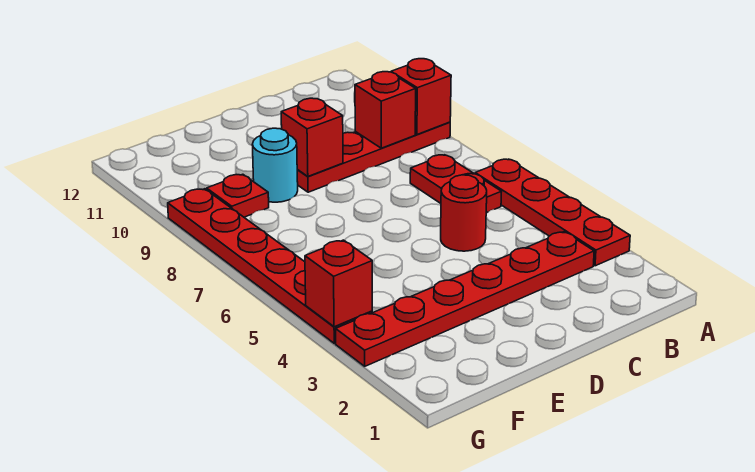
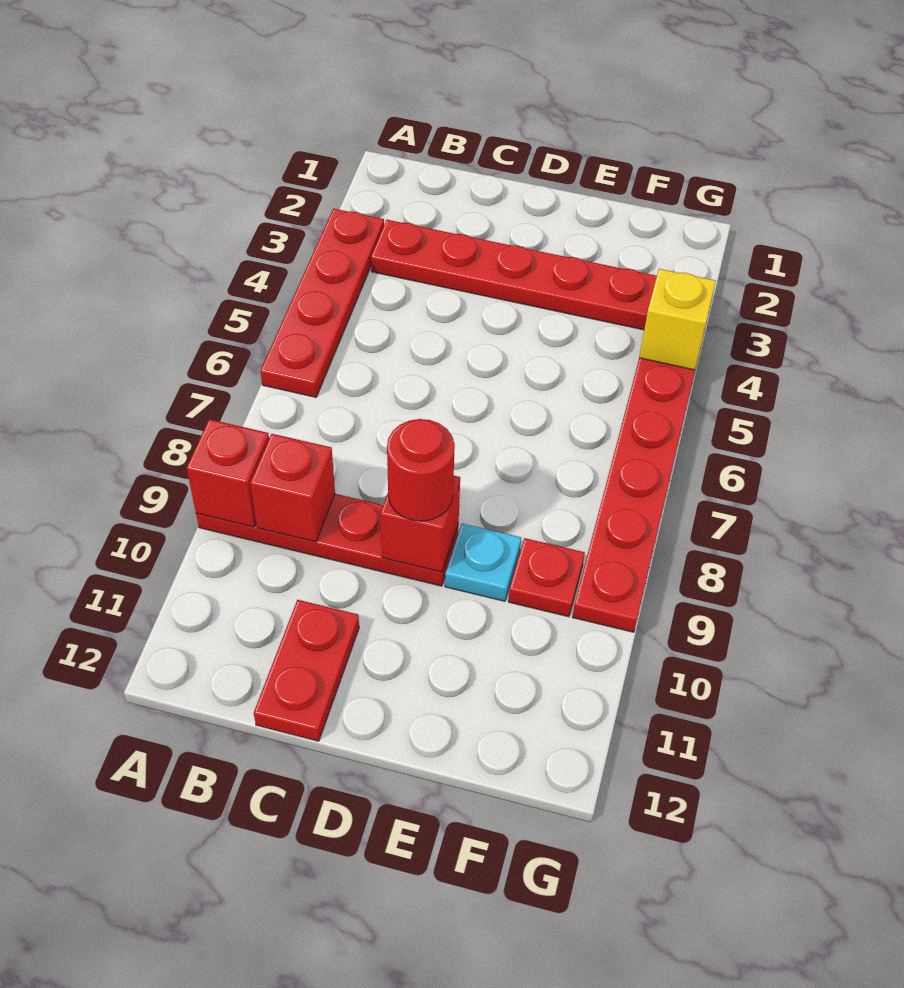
red 1x2 plate [410,155,502,213] -> red 1x2 plate moved to [254,600,359,741]
red 1x1 round brick [441,175,487,251] -> red 1x1 round brick moved to [387,419,455,521]
cyan 1x1 round brick [252,128,298,202] -> cyan 1x1 plate [445,524,521,601]
red 1x1 brick [305,240,372,327] -> yellow 1x1 brick [639,269,716,370]

